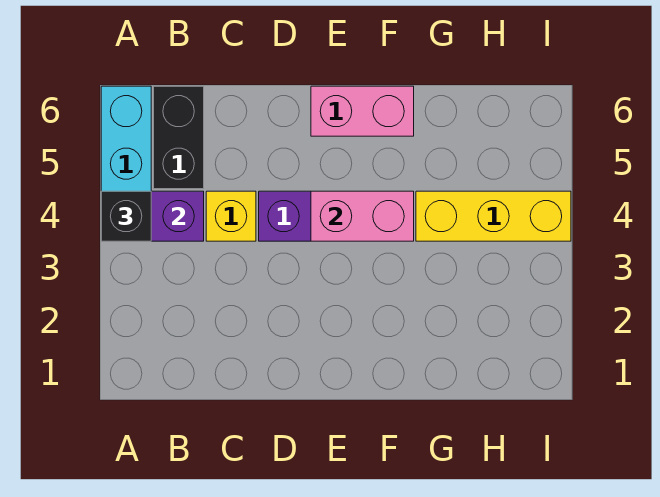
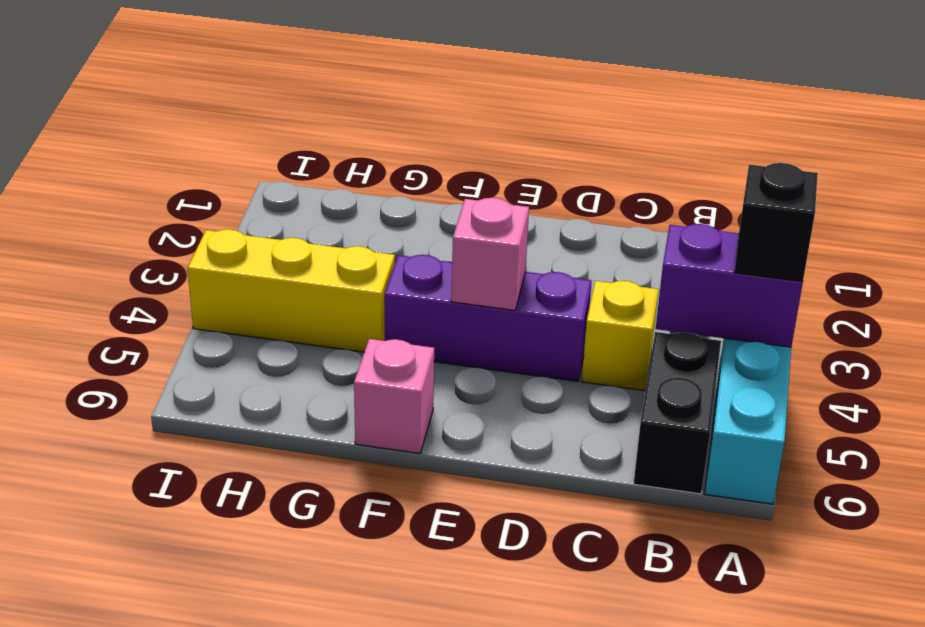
pink 1x2 brick [311,191,414,241] -> pink 1x1 brick [451,198,529,310]
pink 1x2 brick [311,86,414,136] -> pink 1x1 brick [354,339,434,454]

